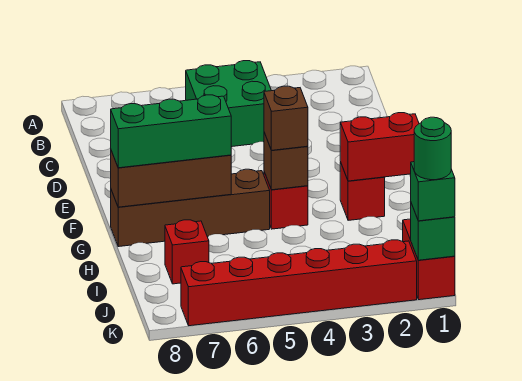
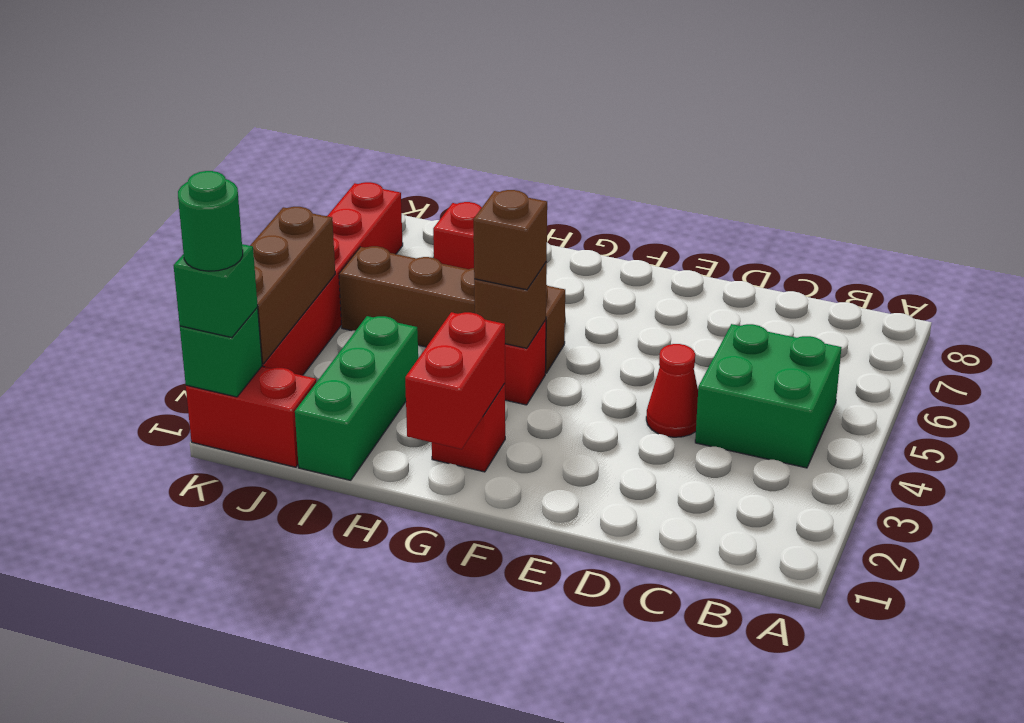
none -> red 1x1 cone [646,344,698,437]
brown 1x4 brick [111,169,270,247] -> brown 1x4 brick turned to [339,246,565,373]
brown 1x3 brick [111,151,231,207] -> brown 1x3 brick moved to [250,207,335,364]
green 1x3 brick [111,95,231,168] -> green 1x3 brick moved to [295,316,418,480]

